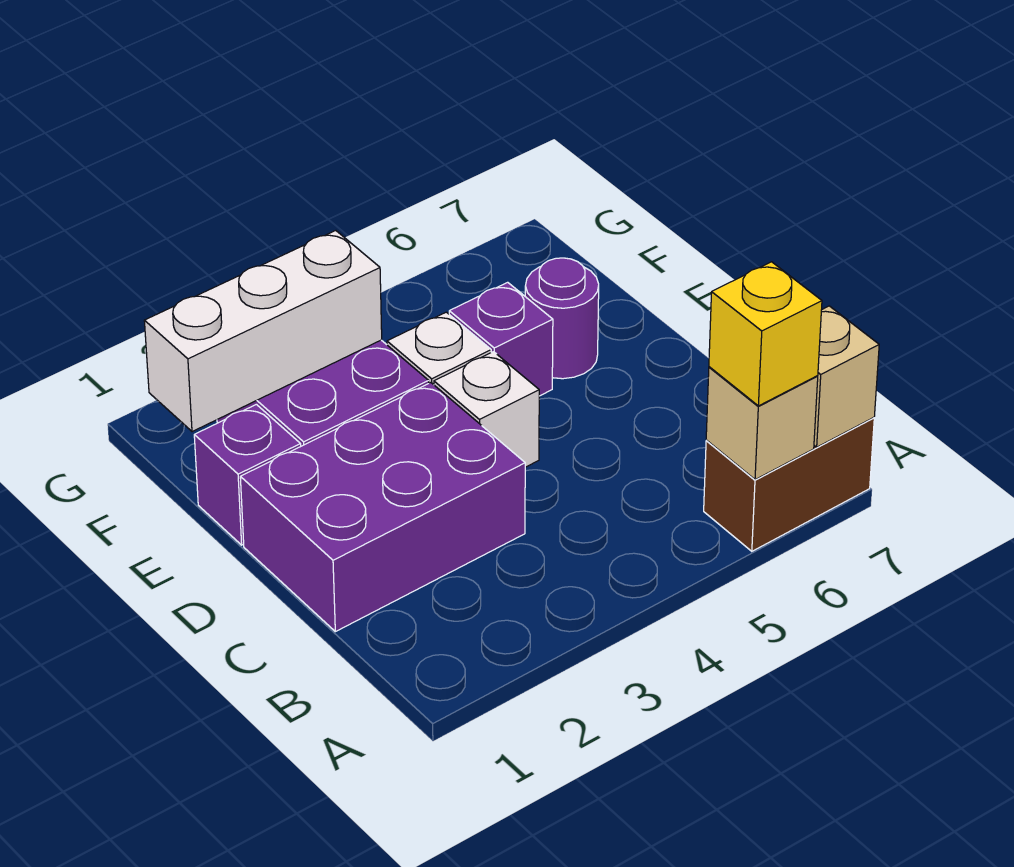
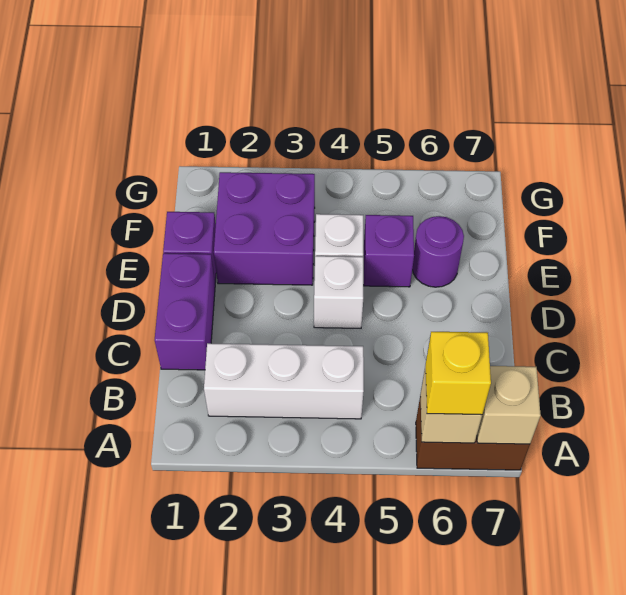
purple 2x3 brick [240,383,525,632] -> purple 1x2 brick [155,253,215,370]
white 1x3 brick [144,231,382,432] -> white 1x3 brick moved to [204,343,364,419]

